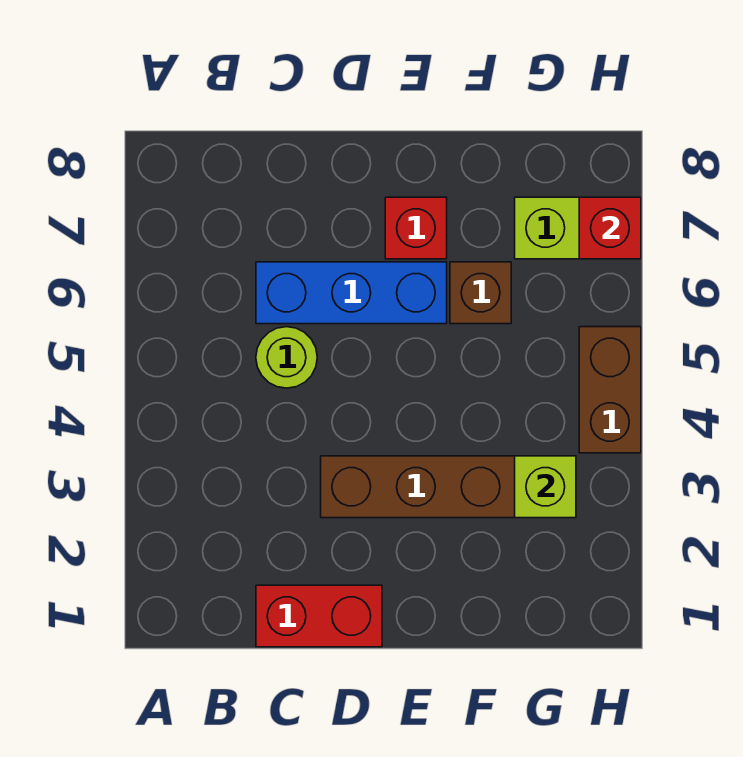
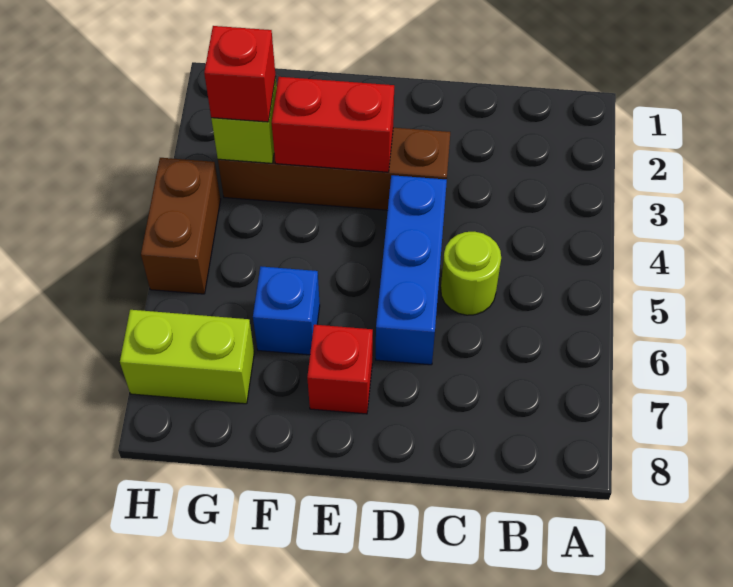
red 1x2 brick [256,585,382,647] -> red 1x2 brick moved to [272,77,394,172]
blue 1x3 brick [256,262,447,324] -> blue 1x3 brick turned to [376,175,447,365]
brown 1x1 brick [450,262,511,324] -> blue 1x1 brick [253,266,320,355]
red 1x1 brick [579,197,641,259] -> red 1x1 brick moved to [204,26,276,122]

